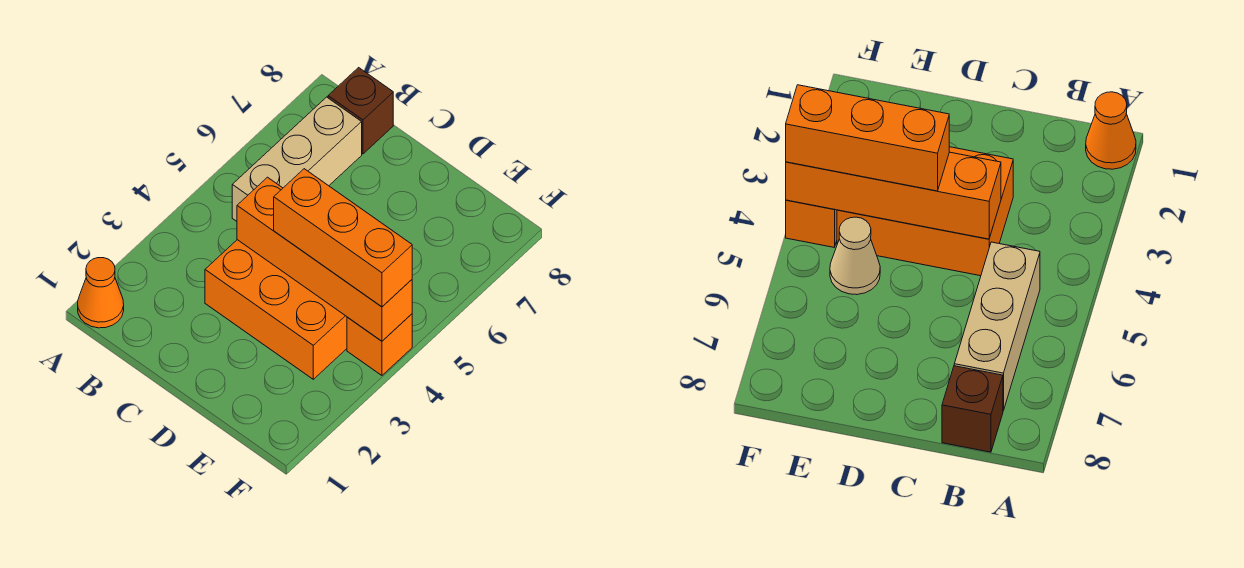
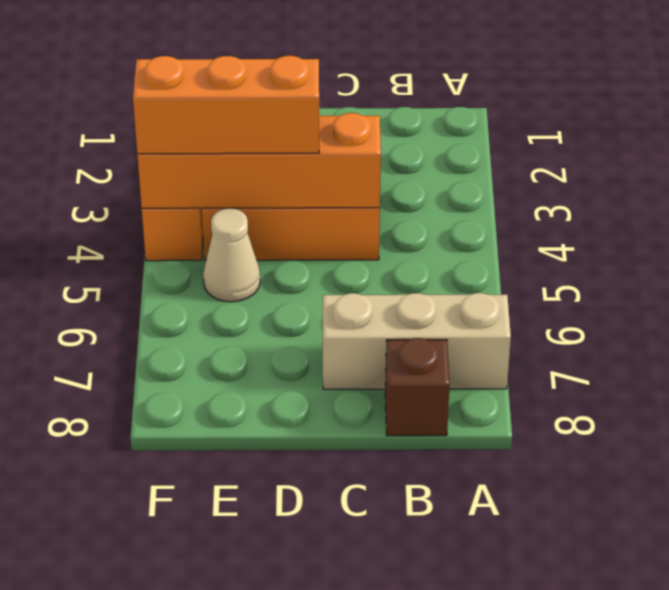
orange 1x1 cone [78,258,124,328] -> none
tan 1x3 brick [232,97,362,221] -> tan 1x3 brick turned to [323,293,511,389]

